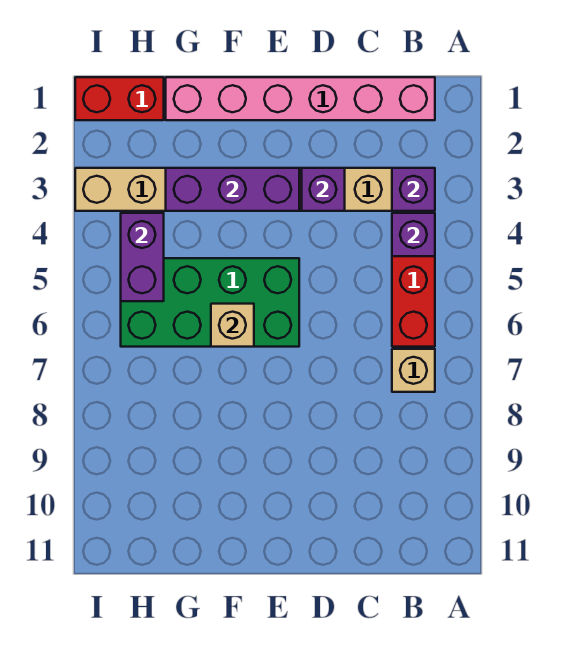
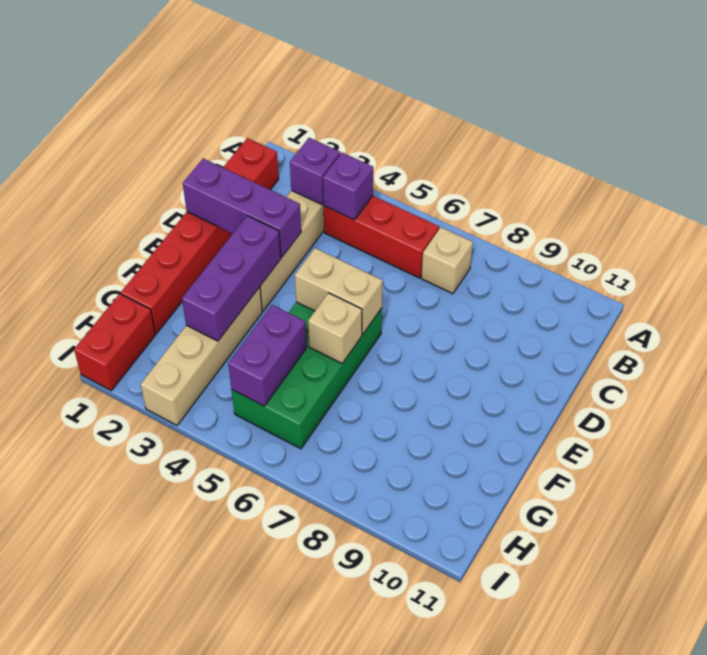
pink 1x6 brick [166,77,435,120] -> red 1x6 brick [121,138,279,334]
purple 1x1 brick [302,168,345,211] -> purple 1x3 brick [183,158,301,257]
none -> tan 1x2 brick [295,248,383,334]
purple 1x2 brick [121,213,164,301] -> purple 1x2 brick turned to [228,305,307,406]

